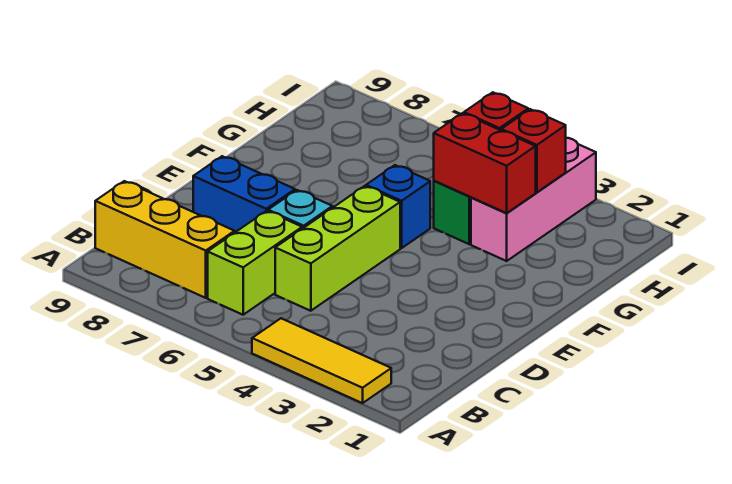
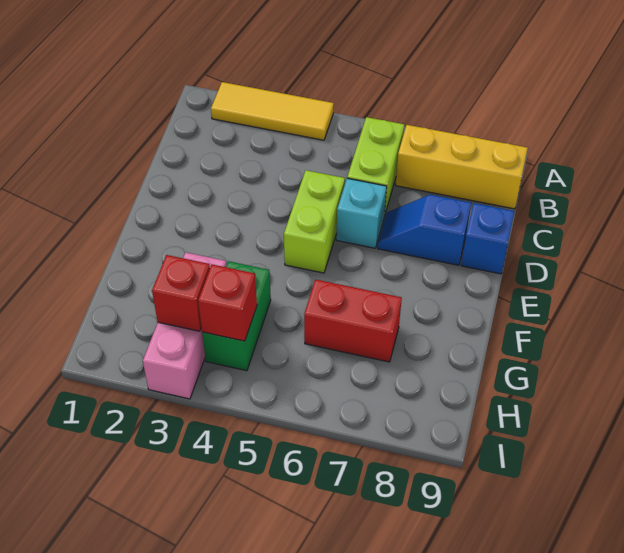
lime 1x3 brick [275,186,400,311] -> lime 1x2 brick [284,170,345,273]
blue 1x2 brick [193,156,295,232] -> blue 1x2 slope [378,195,471,265]
blue 1x1 brick [366,165,430,248] -> blue 1x1 brick moved to [461,203,514,274]
red 1x2 brick [434,113,536,213] -> red 1x2 brick moved to [304,279,402,362]

